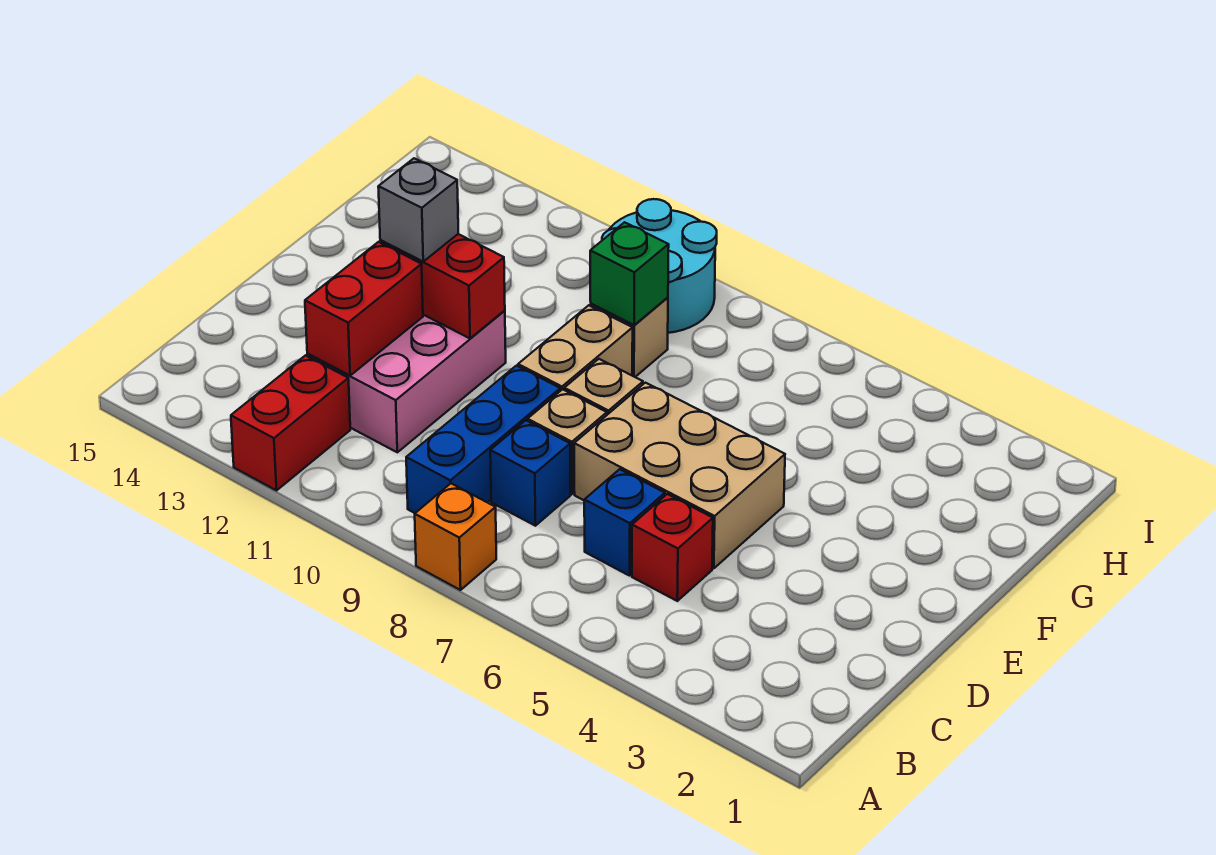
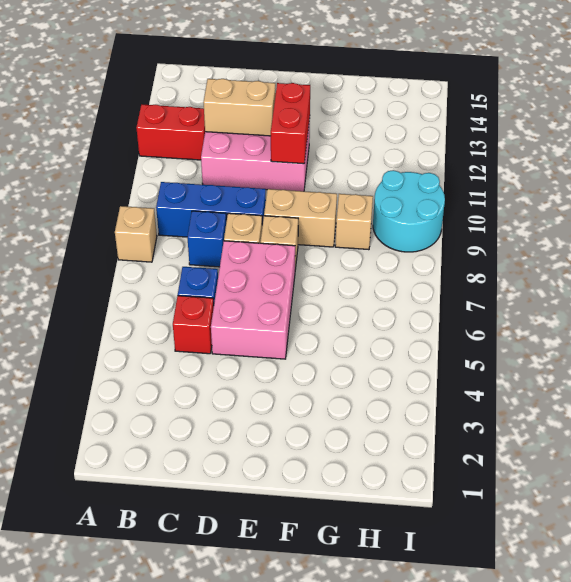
orange 1x1 brick [415,484,496,590] -> tan 1x1 brick [115,206,157,262]
red 1x2 brick [305,242,423,375] -> tan 1x2 brick [203,79,276,136]
tan 2x3 brick [574,383,785,569] -> pink 2x3 brick [211,241,295,359]
grey 1x1 brick [378,158,458,261] -> none
green 1x1 brick [590,222,669,325] -> none

